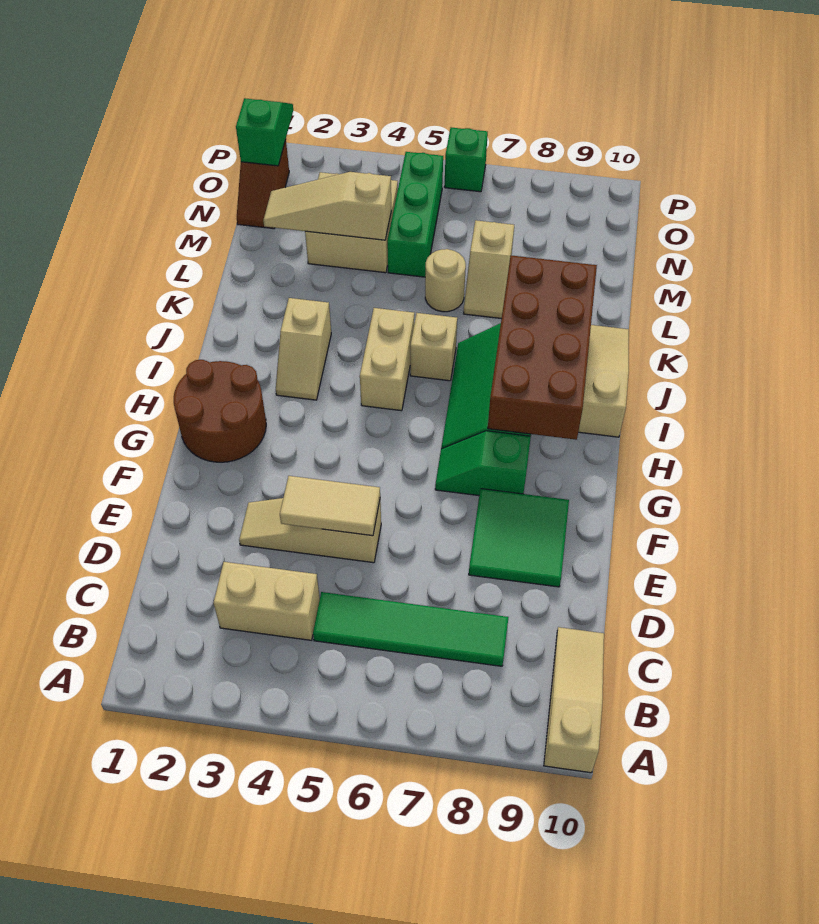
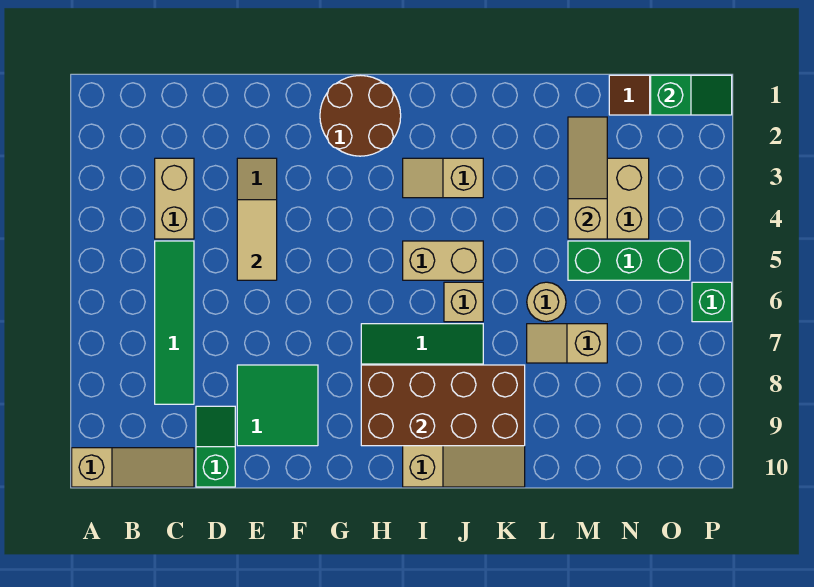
green 1x2 slope [435,431,531,496] -> green 1x2 slope moved to [196,406,235,487]

